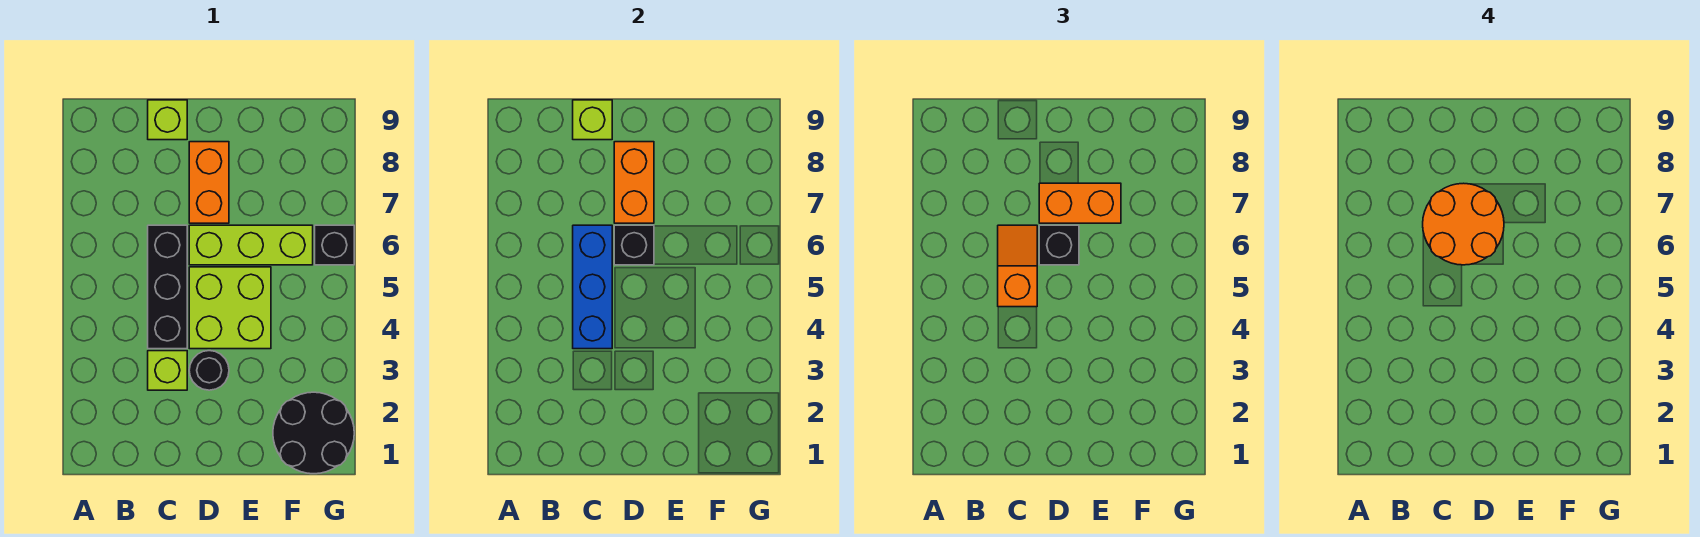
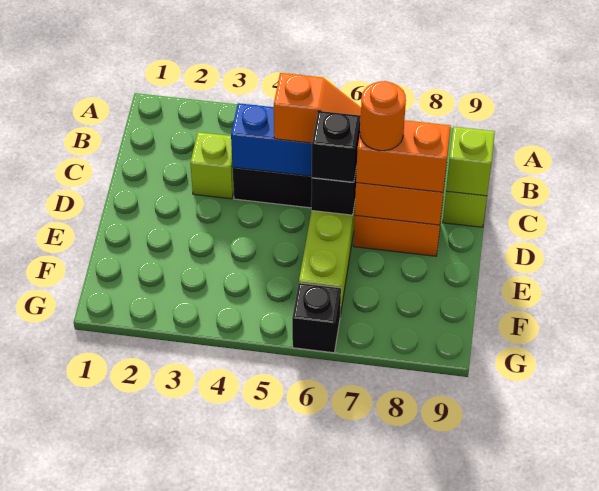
orange 2x2 round brick [1423,183,1504,265] -> orange 1x1 round brick [360,81,406,151]
black 1x1 round brick [189,351,229,390] -> none
lime 2x2 brick [189,267,271,349] -> none
orange 1x2 brick [1039,183,1121,223] -> orange 1x2 brick turned to [356,120,451,192]
black 2x2 round brick [273,392,354,474] -> none

